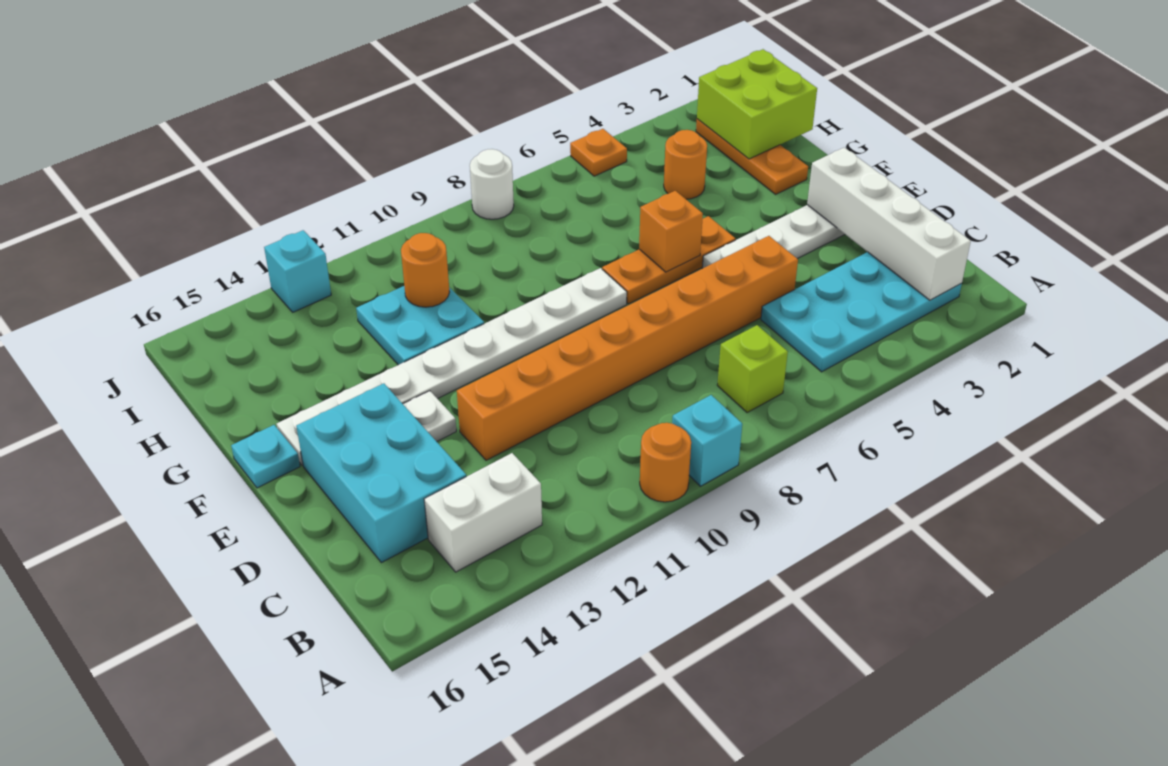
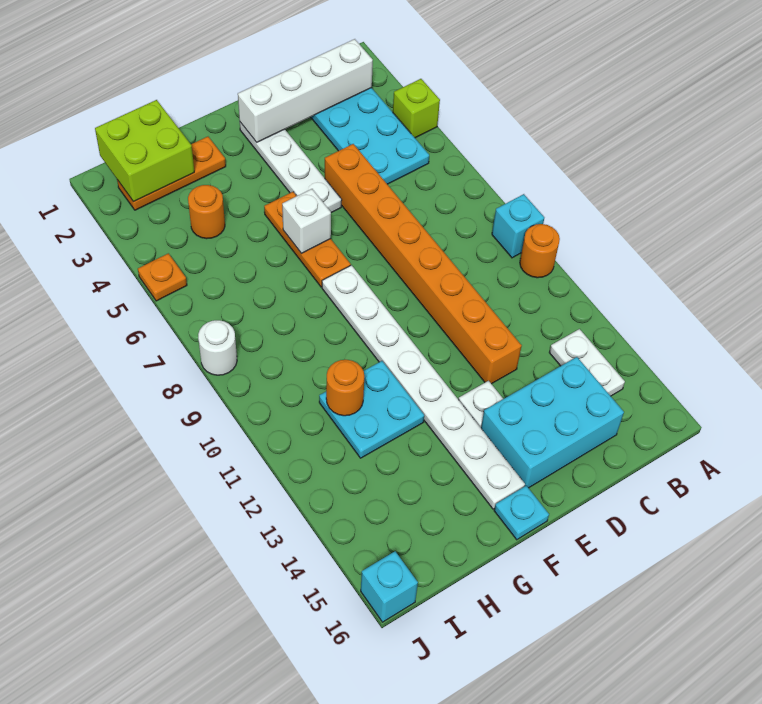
lime 1x1 brick [717,325,788,413] -> lime 1x1 brick moved to [393,79,440,138]
white 1x2 brick [424,453,542,572] -> white 1x2 plate [549,329,625,396]
orange 1x1 brick [639,191,703,272] -> white 1x1 brick [282,189,331,254]
cyan 1x1 brick [264,230,331,312] -> cyan 1x1 brick moved to [361,551,418,622]

